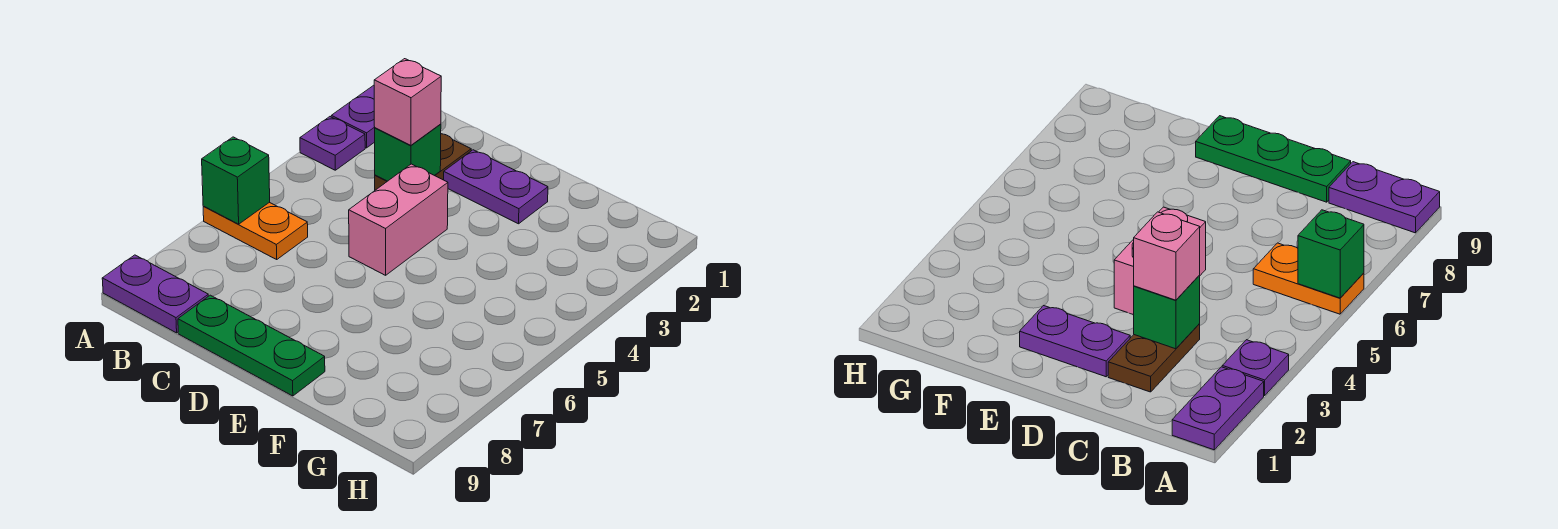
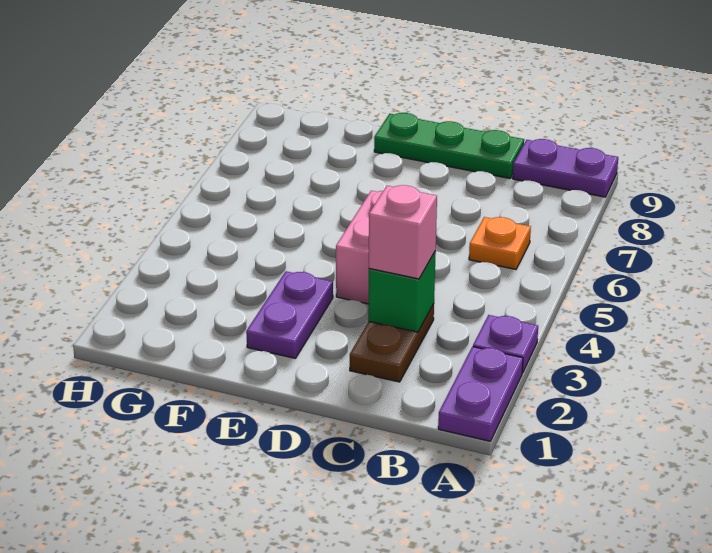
orange 1x2 plate [203,202,308,259] -> orange 1x1 plate [469,217,531,269]
green 1x1 brick [202,137,270,224] -> none
purple 1x2 plate [444,150,548,224] -> purple 1x2 plate turned to [246,271,333,358]

